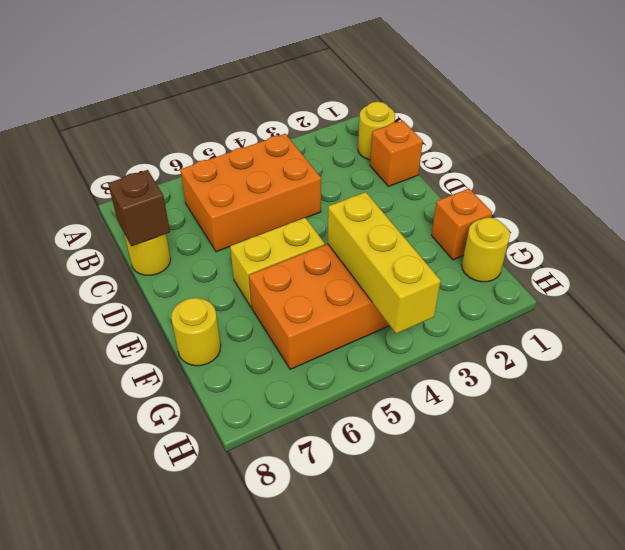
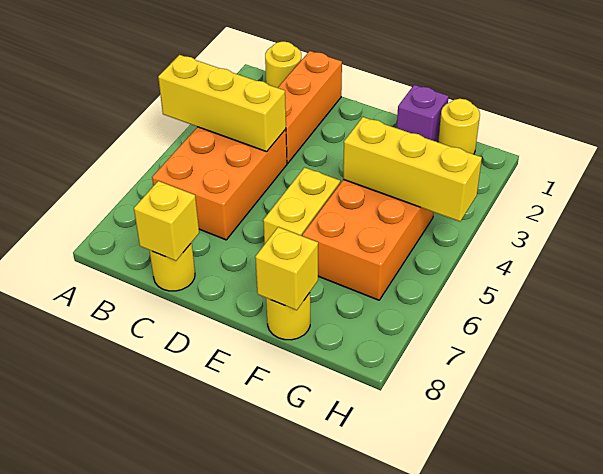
none -> yellow 1x3 brick [158,55,286,152]
orange 1x1 brick [370,121,423,186] -> orange 1x3 brick [278,51,342,163]
brown 1x1 brick [108,170,170,246] -> yellow 1x1 brick [134,181,199,261]
orange 1x1 brick [431,188,492,260] -> purple 1x1 brick [397,85,449,142]
none -> yellow 1x1 brick [255,227,318,310]

